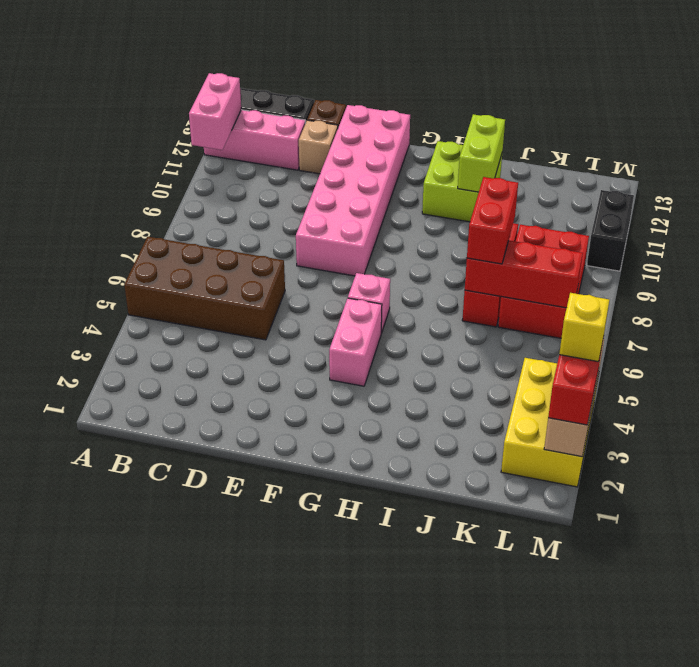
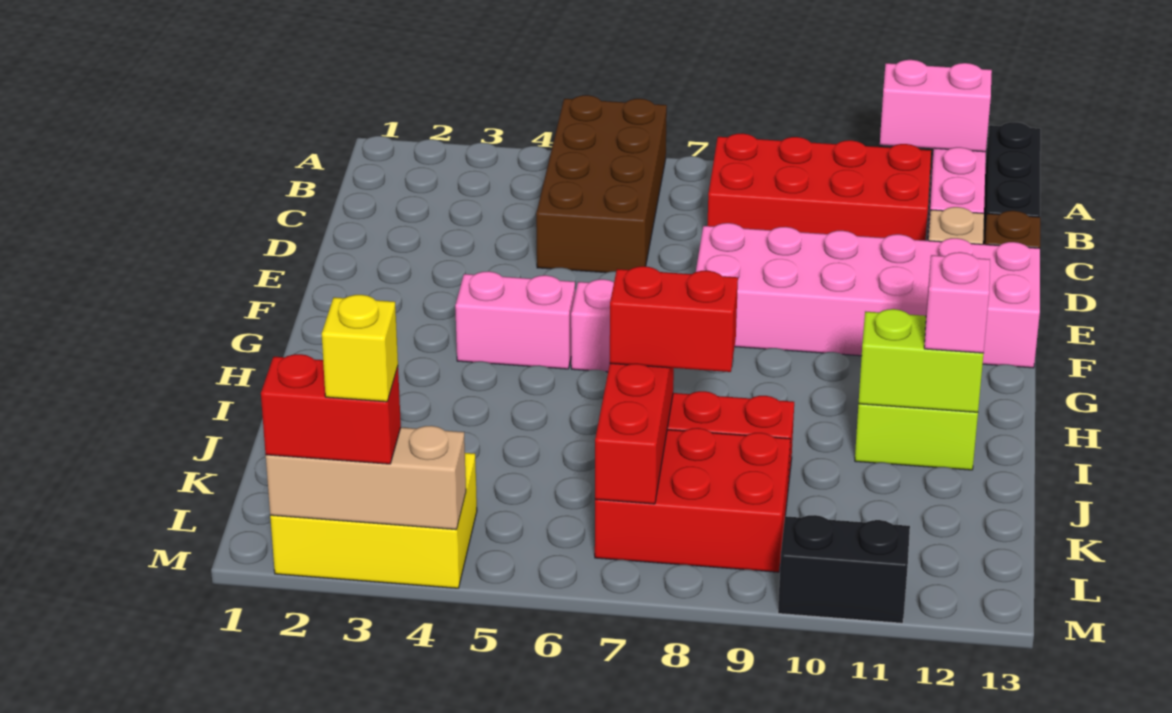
none -> red 2x4 brick [707,133,931,241]
none -> pink 1x1 brick [924,252,990,353]

